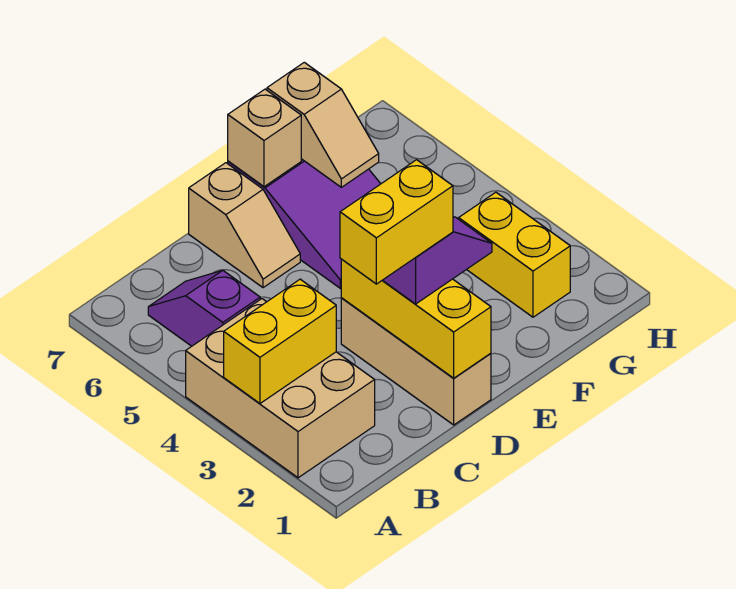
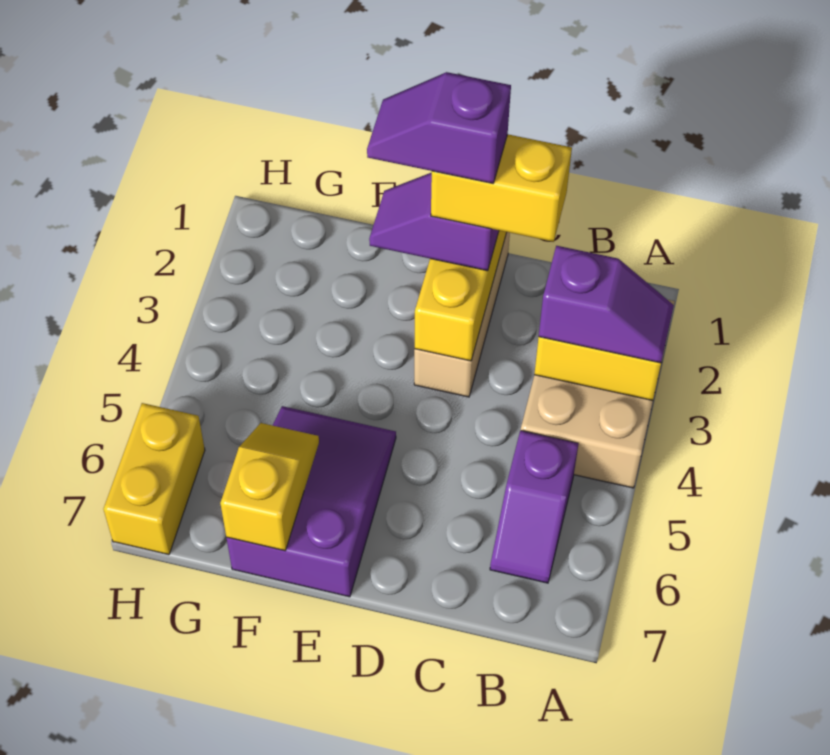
none -> purple 1x2 slope [539,246,674,363]
none -> purple 1x2 slope [367,72,511,183]
tan 1x2 slope [189,163,300,288] -> none
tan 1x1 brick [228,89,301,187] -> none
tan 1x2 slope [267,62,379,187] -> yellow 1x2 slope [220,423,319,551]
yellow 1x2 brick [459,192,570,317] -> yellow 1x2 brick moved to [103,403,205,555]

